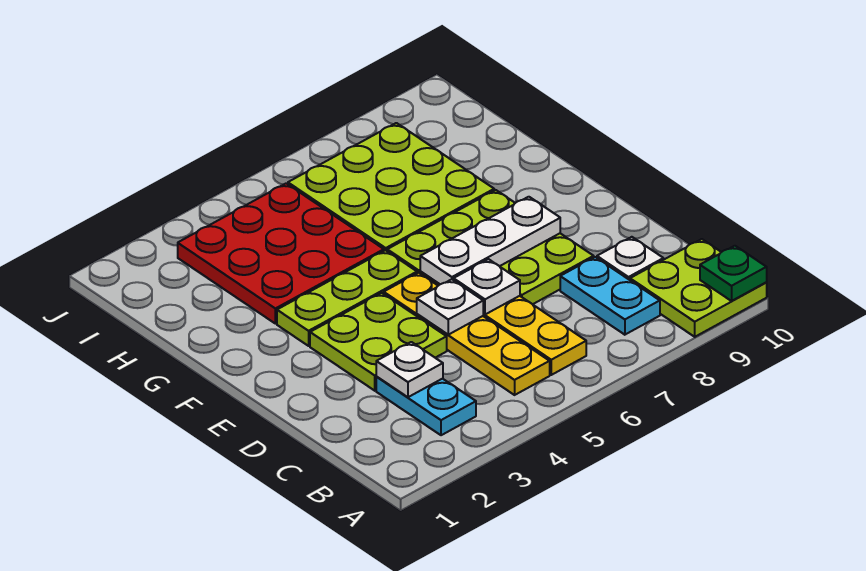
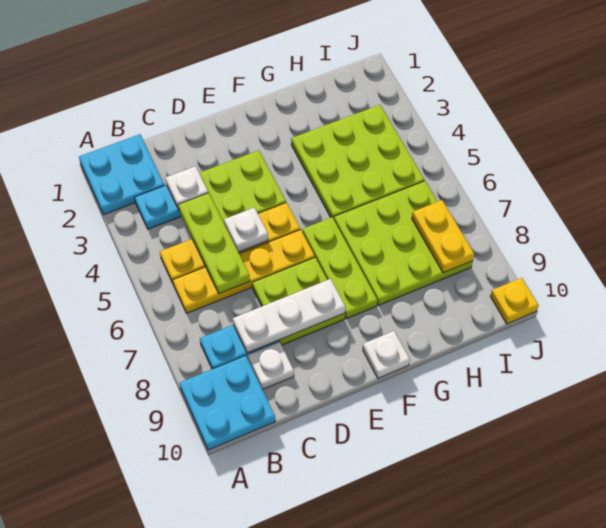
none -> cyan 2x2 plate [79,134,165,215]
lime 2x2 plate [630,239,767,337] -> cyan 2x2 plate [180,356,275,450]
green 1x1 plate [700,246,767,301] -> none
white 1x1 plate [454,259,520,315] -> white 1x1 plate moved to [363,331,410,378]
white 1x3 plate [420,197,560,284] -> white 1x3 plate turned to [233,279,345,353]
lime 1x3 plate [277,250,417,346] -> lime 1x3 plate moved to [178,193,250,294]
red 3x3 plate [178,183,384,324] -> lime 3x3 plate [291,105,424,219]
none -> yellow 1x2 plate [412,200,474,273]
none -> yellow 1x1 plate [490,278,538,324]

